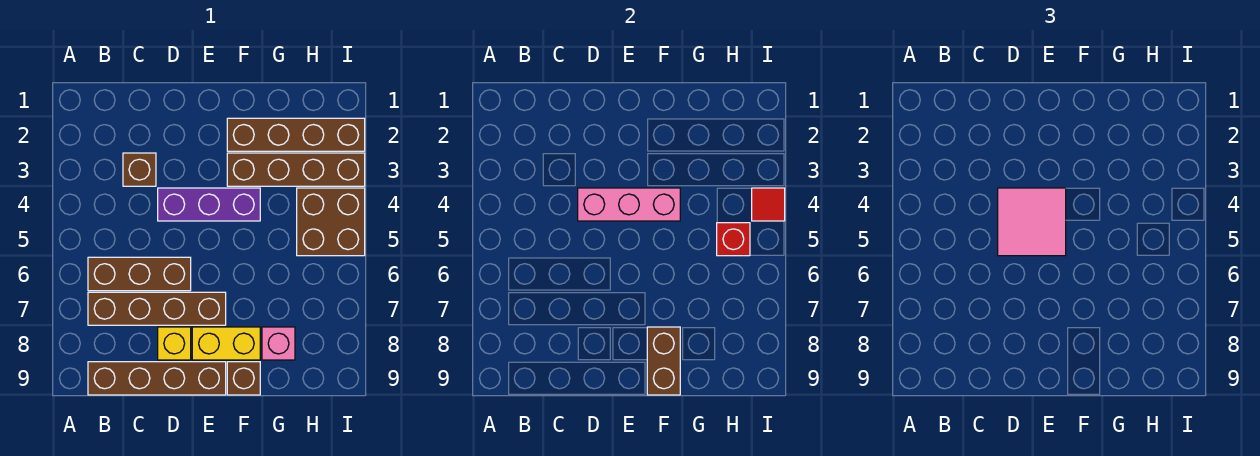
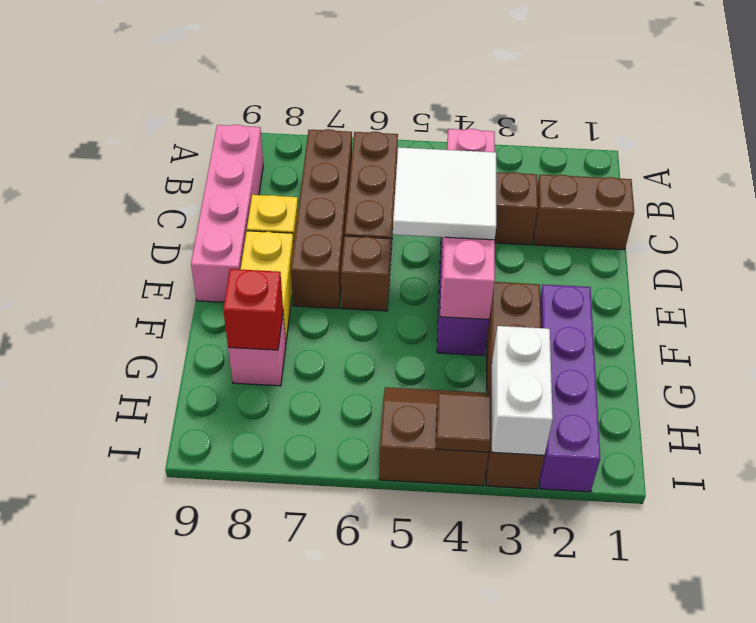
brown 1x4 brick [88,362,226,395] -> pink 1x4 brick [191,125,263,302]
pink 1x3 brick [578,188,680,221] -> pink 1x4 brick [440,129,495,319]
pink 2x2 tile [998,188,1066,256] -> white 2x2 tile [393,147,496,240]
brown 1x4 brick [227,118,365,151] -> purple 1x4 brick [539,285,600,492]
brown 1x2 brick [647,327,680,395] -> brown 1x2 brick moved to [534,175,634,250]
brown 1x1 brick [227,362,260,395] -> brown 1x1 brick moved to [341,236,391,311]
none -> white 1x2 brick [492,326,553,455]
brown 2x2 brick [297,188,365,256] -> brown 2x2 slope [379,387,489,486]
red 1x1 brick [717,223,750,256] -> red 1x1 brick moved to [223,269,283,350]
red 1x1 tile [752,188,785,221] -> brown 1x1 tile [436,393,491,453]

